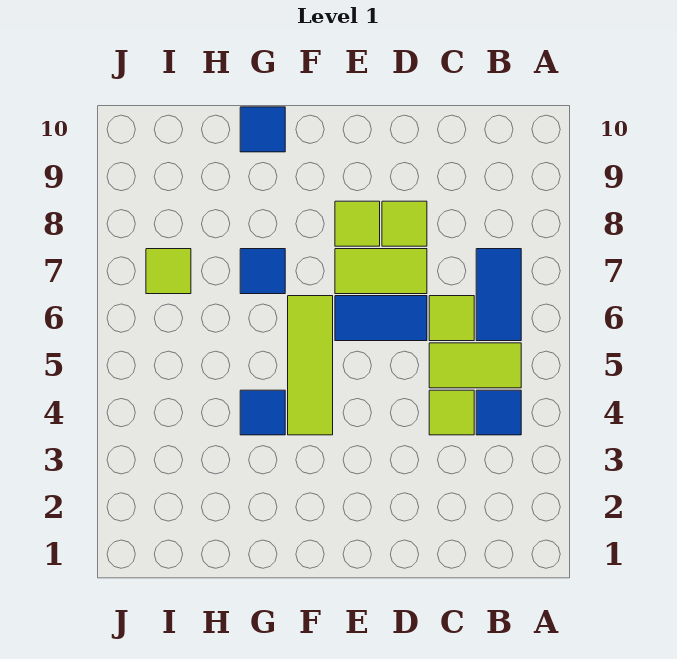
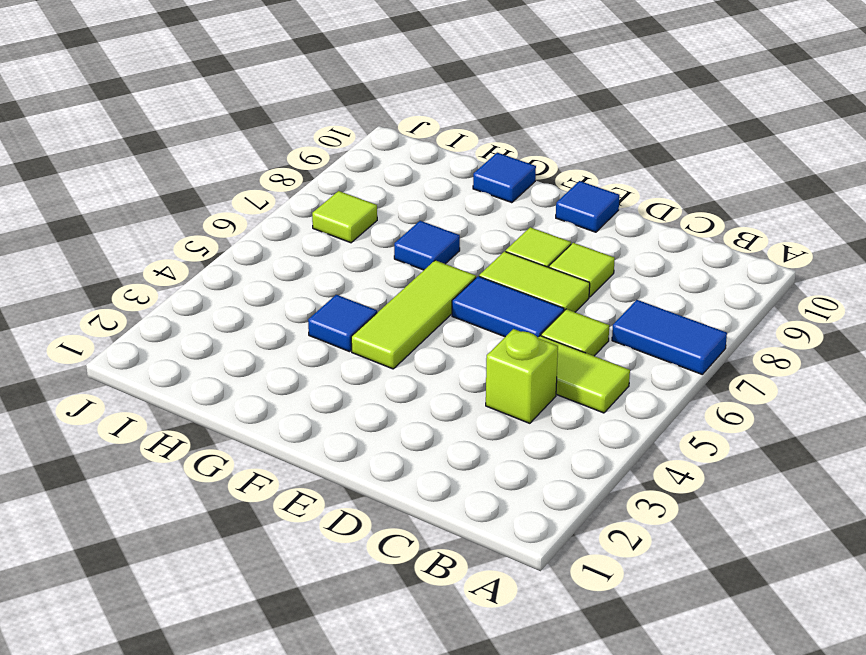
blue 1x1 tile [476,390,521,435] -> blue 1x1 tile moved to [556,181,620,232]
blue 1x2 tile [476,249,521,341] -> blue 1x2 tile turned to [612,300,727,374]
lime 1x1 tile [429,390,474,435] -> lime 1x1 brick [486,329,558,423]

